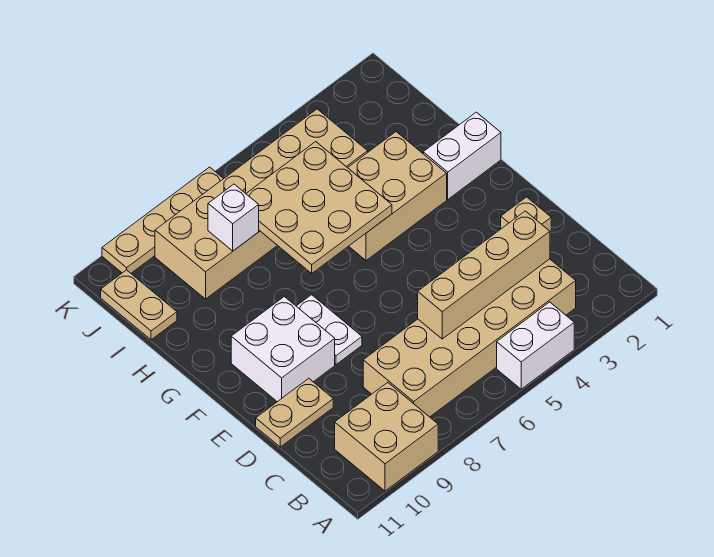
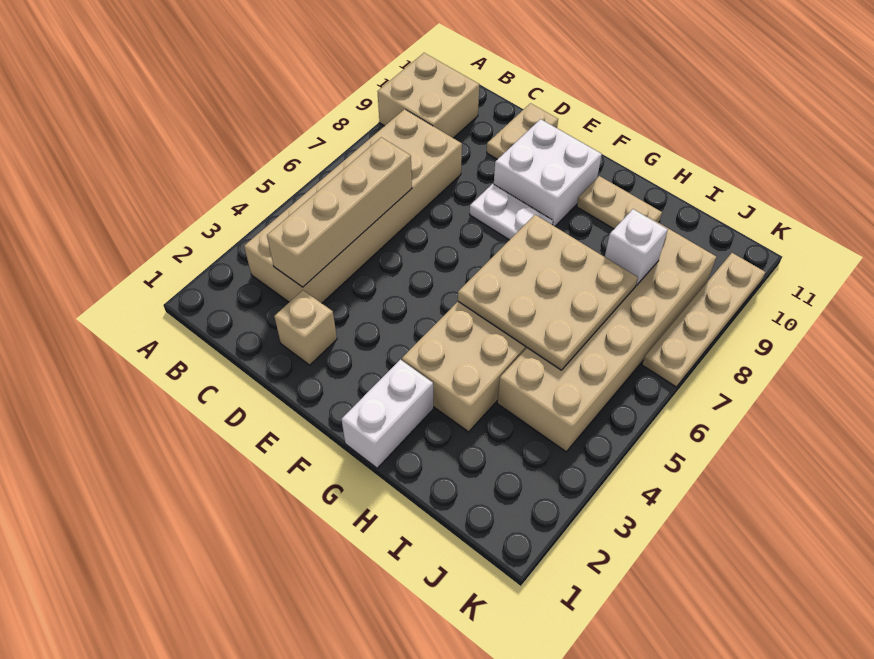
white 1x2 brick [497,302,574,389] -> none
tan 1x2 plate [101,270,177,340] -> tan 1x2 plate moved to [577,176,662,229]

